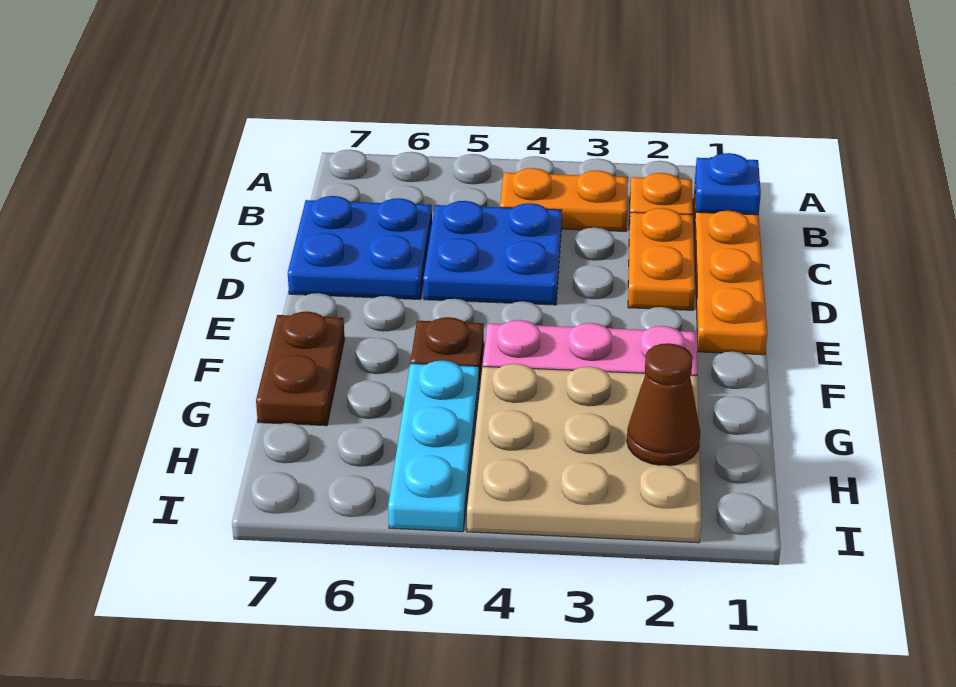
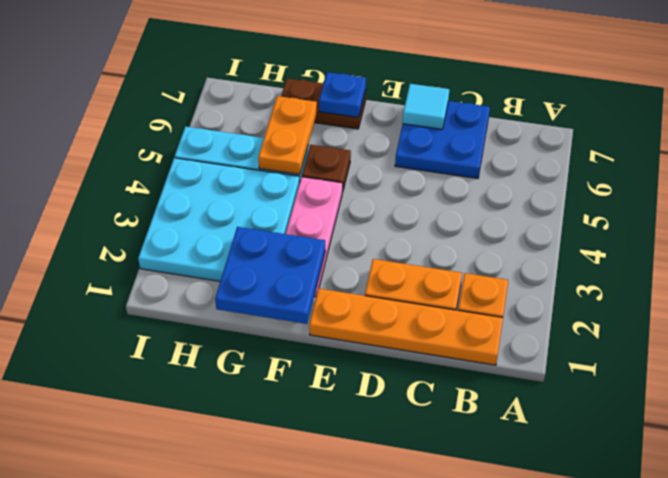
blue 1x1 plate [695,153,761,215] -> blue 1x1 plate moved to [319,72,366,117]
orange 1x2 plate [500,168,628,231] -> orange 1x2 plate moved to [258,96,317,174]
blue 2x2 plate [423,201,562,305] -> blue 2x2 plate moved to [215,227,325,324]
none -> cyan 1x1 tile [403,84,449,129]
tan 3x3 plate [467,364,702,543] -> cyan 3x3 plate [138,158,300,281]
brown 1x1 cone [627,343,700,465] -> none

